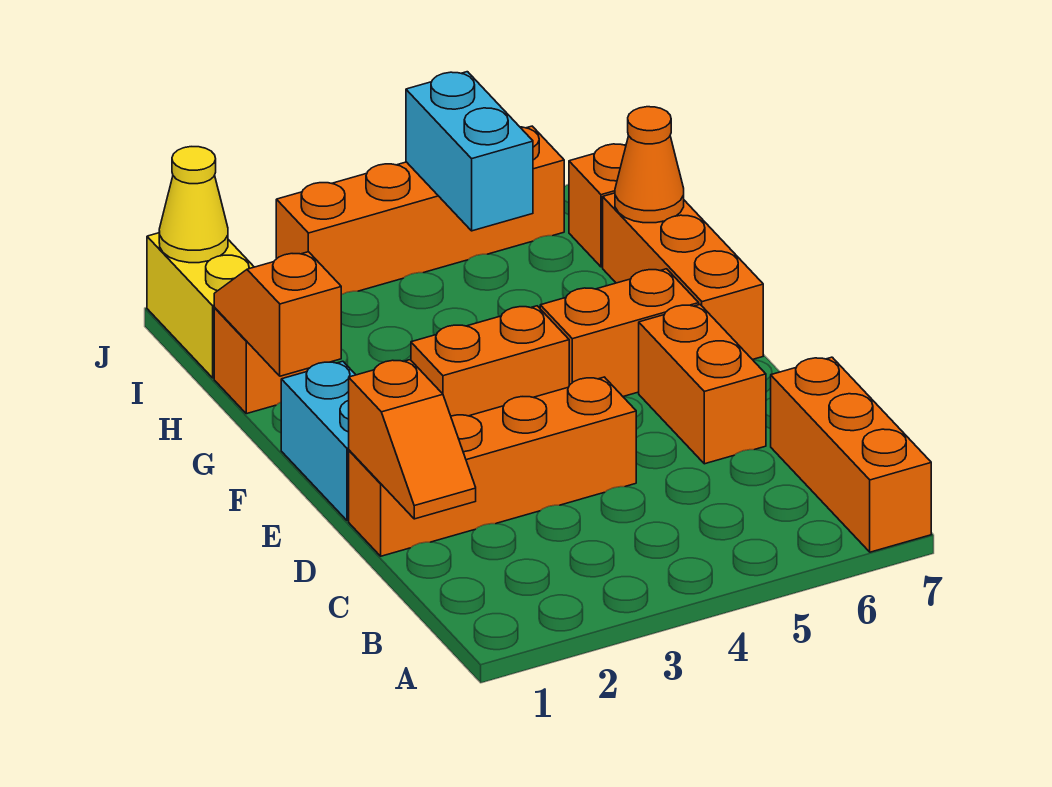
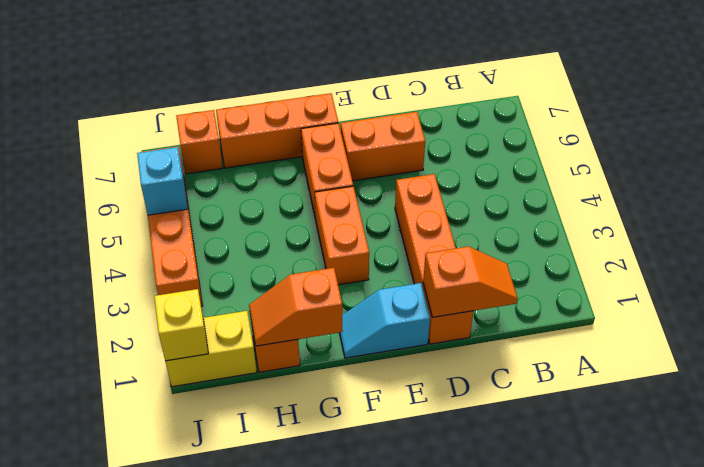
orange 1x3 brick [771,357,931,552] -> none
cyan 1x2 brick [281,361,355,521] -> cyan 1x2 slope [340,283,430,358]
orange 1x1 cone [615,107,684,223] -> none
cyan 1x2 brick [406,72,533,231] -> cyan 1x1 brick [137,147,188,215]
yellow 1x1 cone [159,147,228,263] -> yellow 1x1 brick [154,289,208,361]

